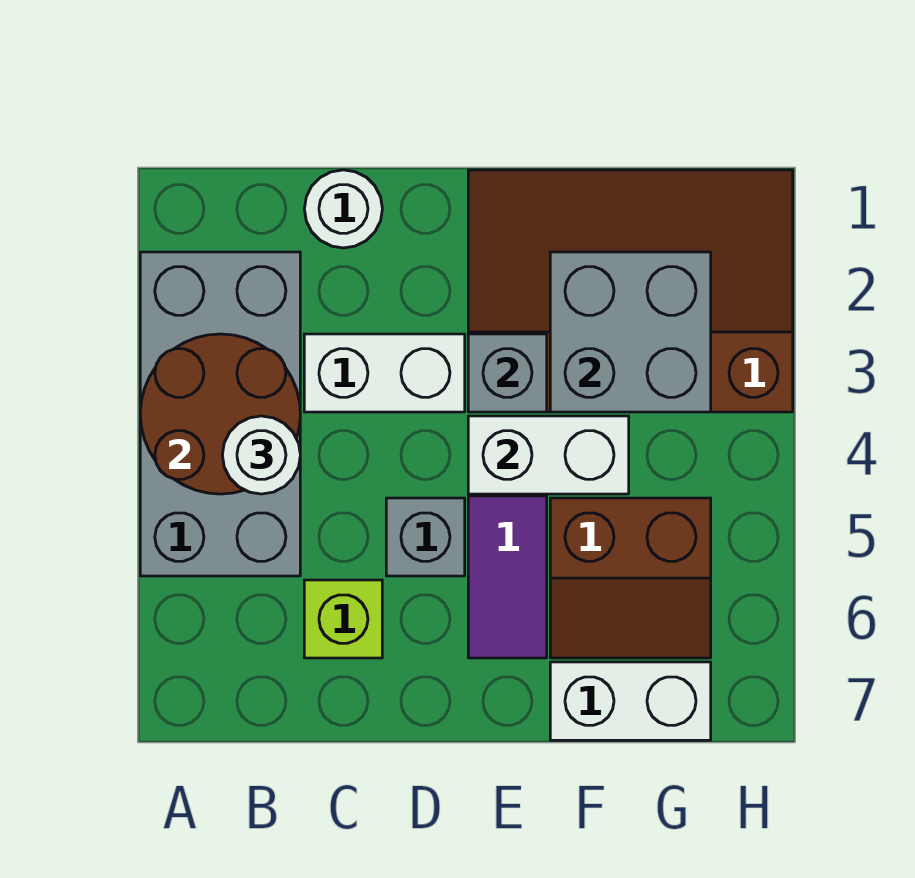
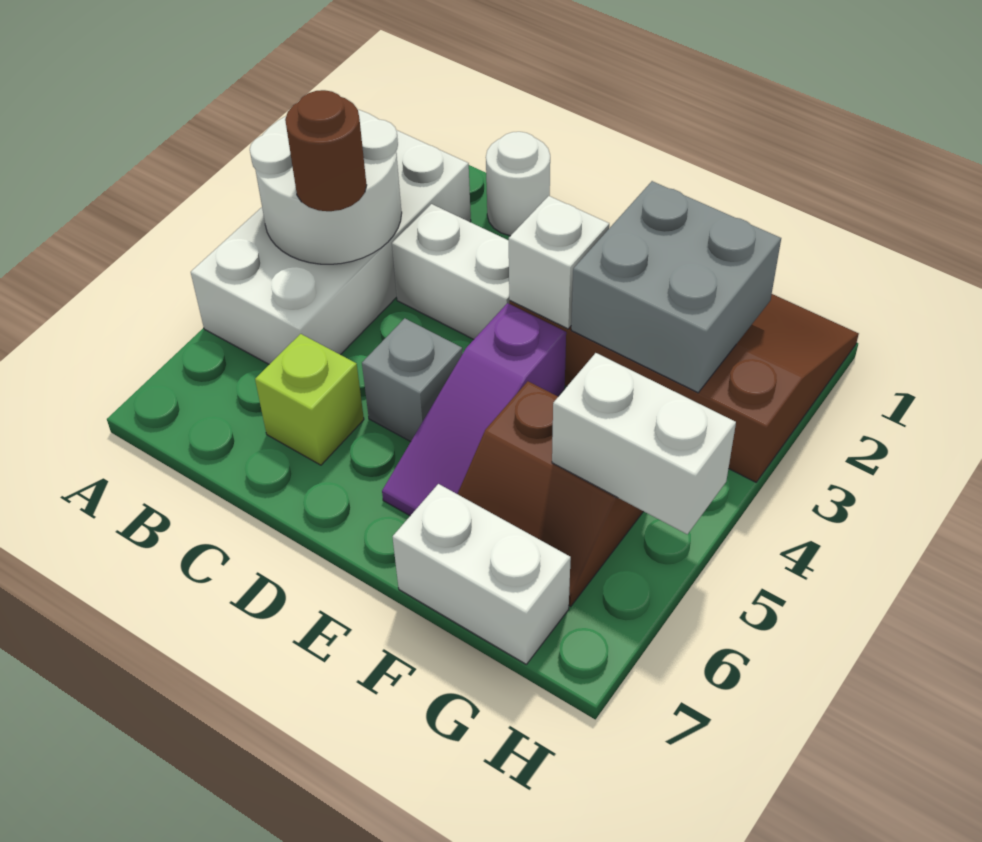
grey 2x4 brick [140,252,300,576] -> white 2x4 brick [191,130,471,364]
brown 2x2 round brick [140,334,300,494] -> white 2x2 round brick [250,110,402,264]
white 1x1 round brick [222,416,300,494] -> brown 1x1 round brick [285,90,367,211]
grey 1x1 brick [468,334,547,412] -> white 1x1 brick [508,196,609,329]
white 1x2 brick [468,416,629,494] -> white 1x2 brick moved to [552,353,736,534]

